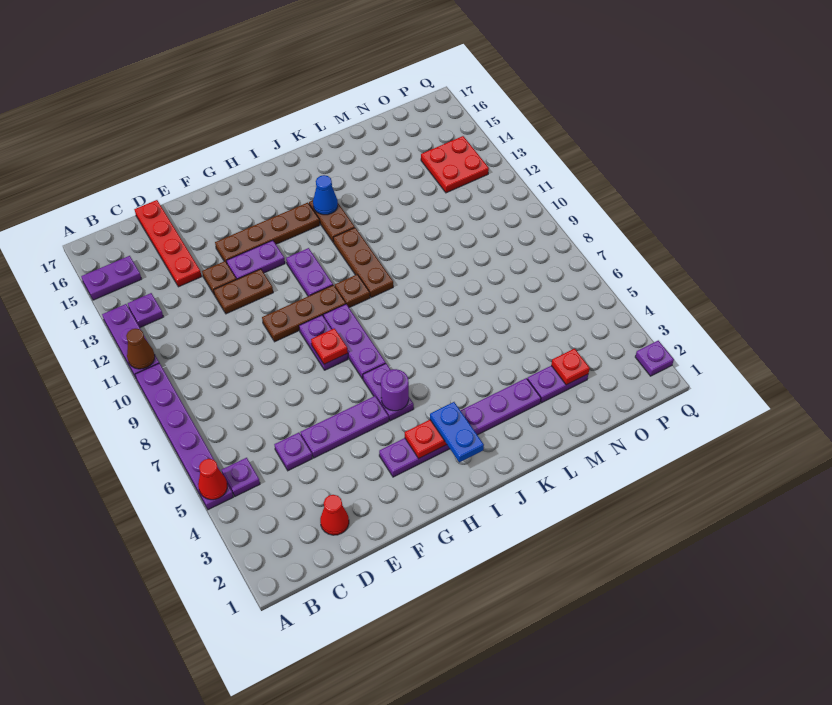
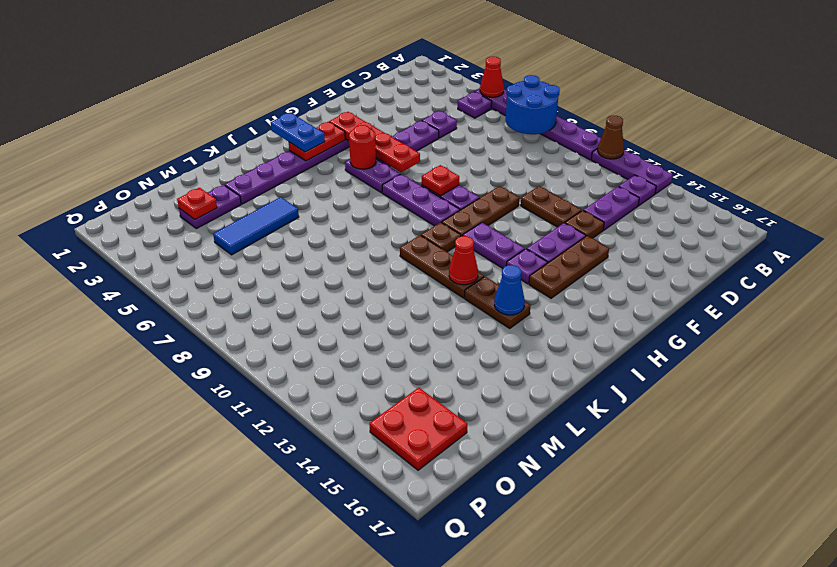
none -> blue 2x2 round brick [506,75,560,134]
purple 1x2 plate [81,256,141,300] -> purple 1x2 plate moved to [583,186,639,230]
red 1x1 cone [320,495,349,535] -> red 1x1 cone moved to [449,236,478,285]
red 1x4 plate [134,200,202,287] -> red 1x4 plate moved to [329,112,420,172]
brown 1x2 plate [214,269,273,314] -> brown 1x2 plate turned to [521,186,581,227]
brown 1x4 plate [215,203,320,263] -> brown 1x3 plate [529,236,609,298]
purple 1x1 round brick [381,369,409,411] -> red 1x1 round brick [349,125,376,169]
none -> blue 1x3 tile [213,197,299,255]
red 2x2 plate [421,136,489,193] -> red 2x2 plate moved to [370,388,467,470]
purple 1x1 plate [635,341,674,376] -> purple 1x1 plate moved to [506,249,547,284]

